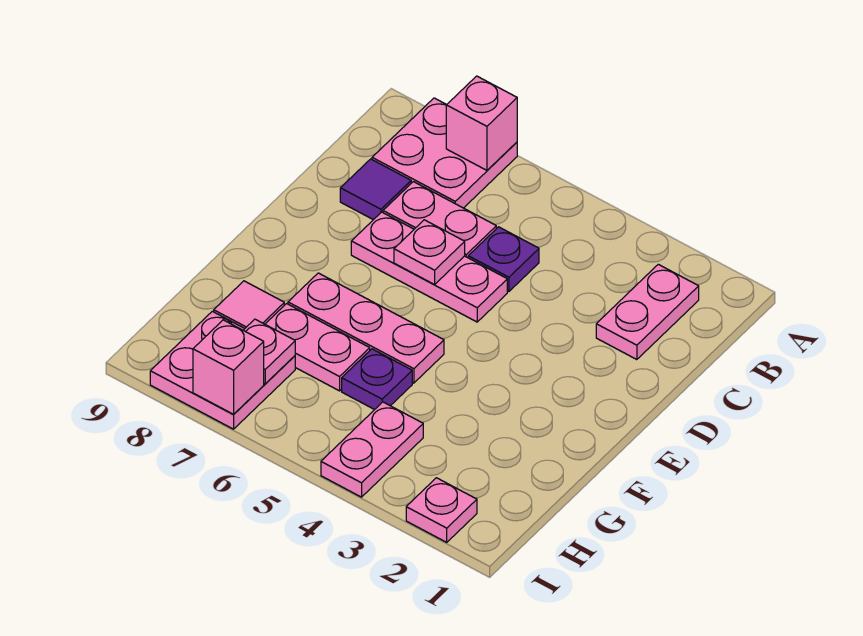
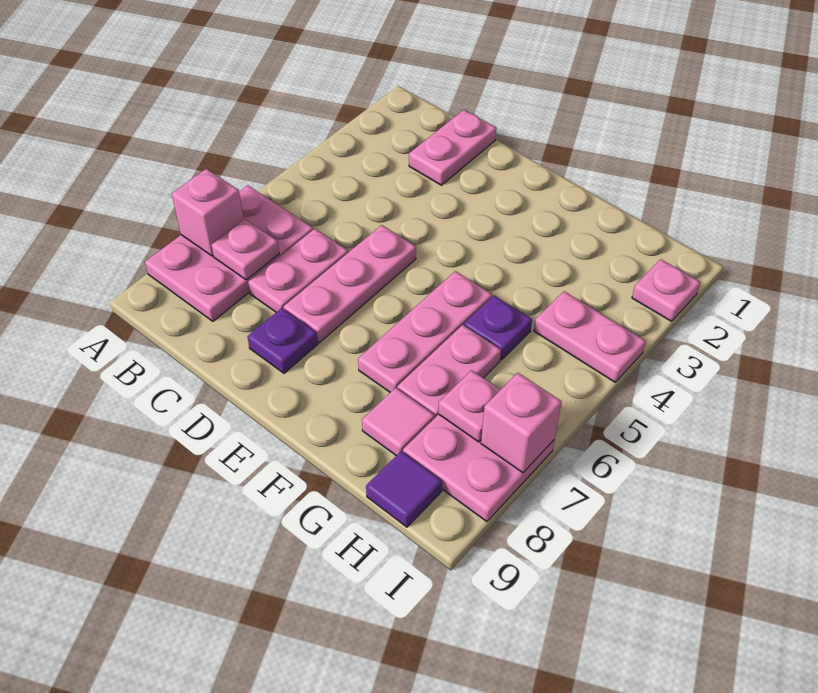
pink 2x2 plate [372,98,517,208] -> pink 2x3 plate [145,186,313,321]
pink 1x2 plate [596,264,699,360] -> pink 1x2 plate turned to [409,110,496,185]
purple 1x1 plate [468,227,539,292] -> purple 1x1 plate moved to [247,308,318,373]
purple 1x1 tile [340,159,411,220] -> purple 1x1 tile moved to [366,451,442,527]
pink 1x1 plate [394,220,465,285] -> pink 1x1 plate moved to [211,219,279,280]

